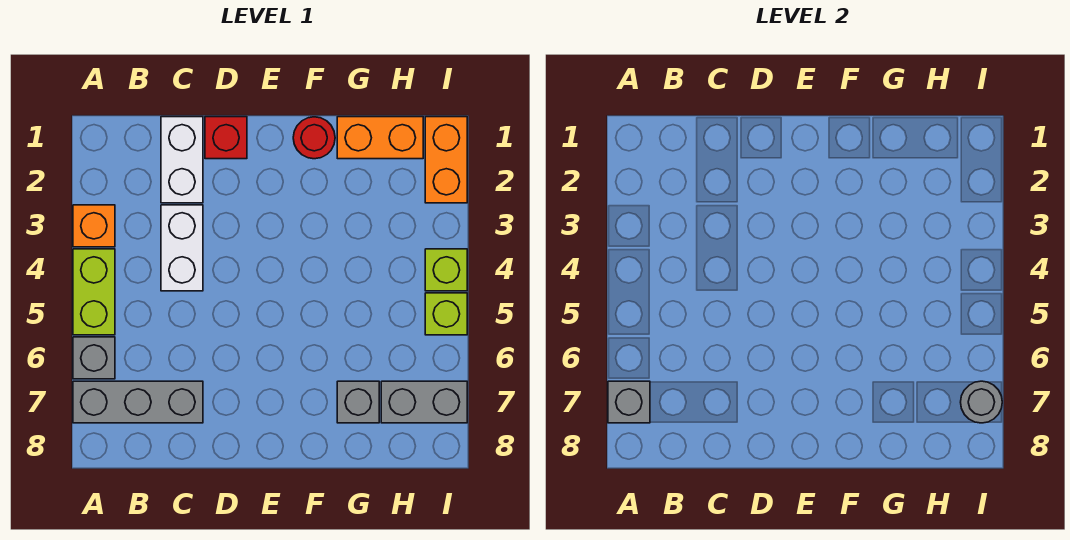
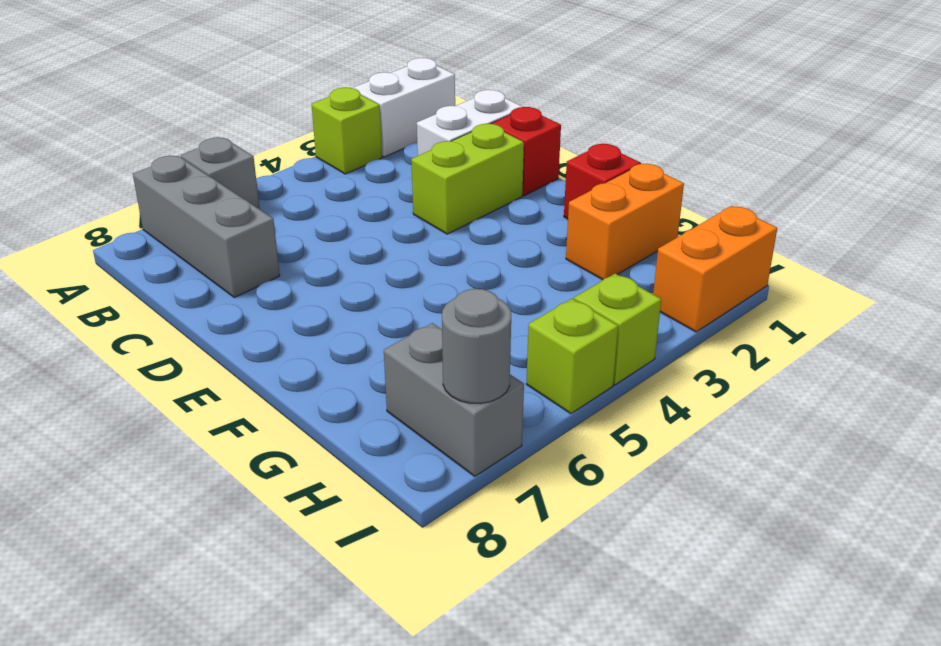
orange 1x1 brick [73,205,115,247] -> lime 1x1 brick [312,88,382,174]
lime 1x2 brick [73,249,115,335] -> lime 1x2 brick moved to [411,124,524,234]
grey 1x1 brick [608,381,650,423] -> none
white 1x2 brick [161,205,203,291] -> white 1x2 brick moved to [353,58,455,157]
red 1x1 round brick [293,117,335,159] -> red 1x1 brick [564,144,641,219]
orange 1x2 brick [337,117,423,159] -> orange 1x2 brick turned to [566,164,684,280]
grey 1x1 brick [337,381,379,423] -> none

